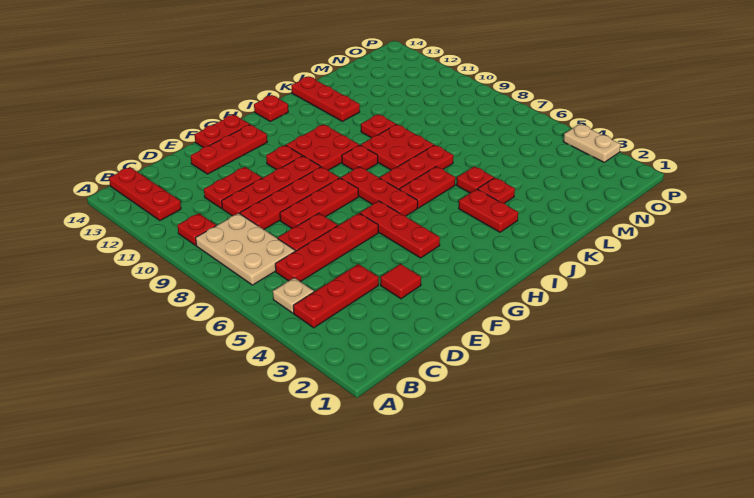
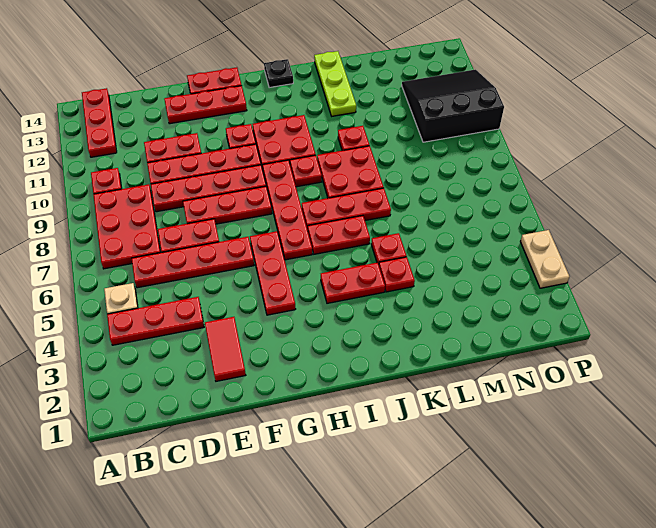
tan 2x3 plate [196,213,295,285] -> red 2x3 plate [93,184,161,269]
red 1x1 tile [381,264,421,299] -> red 1x2 tile [205,317,246,381]
red 1x3 plate [341,167,418,216] -> red 1x4 plate [263,160,312,260]
red 1x1 plate [254,95,288,121] -> black 1x1 plate [264,59,293,88]
red 1x2 plate [459,189,518,232] -> red 1x2 plate turned to [321,263,385,303]
red 1x3 plate [291,77,360,121] -> lime 1x3 plate [314,51,356,116]
none -> black 3x3 slope [402,70,504,142]

